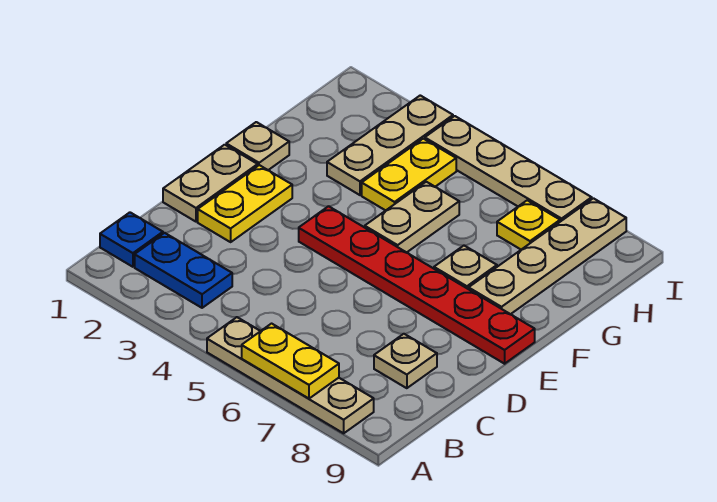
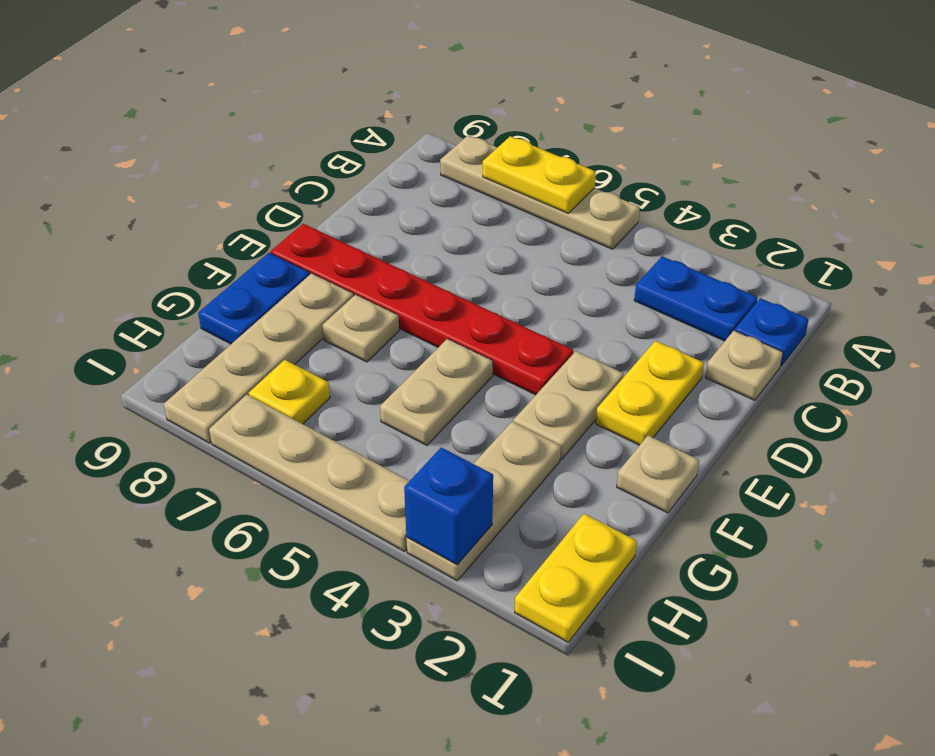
tan 1x1 plate [374,334,437,388] -> tan 1x1 plate moved to [705,330,783,400]
tan 1x2 plate [163,145,258,222] -> tan 1x2 plate moved to [514,351,624,460]
none -> blue 1x2 plate [198,253,310,344]
yellow 1x2 plate [362,139,456,211] -> yellow 1x2 plate moved to [515,514,637,642]
none -> blue 1x1 brick [404,448,493,565]

